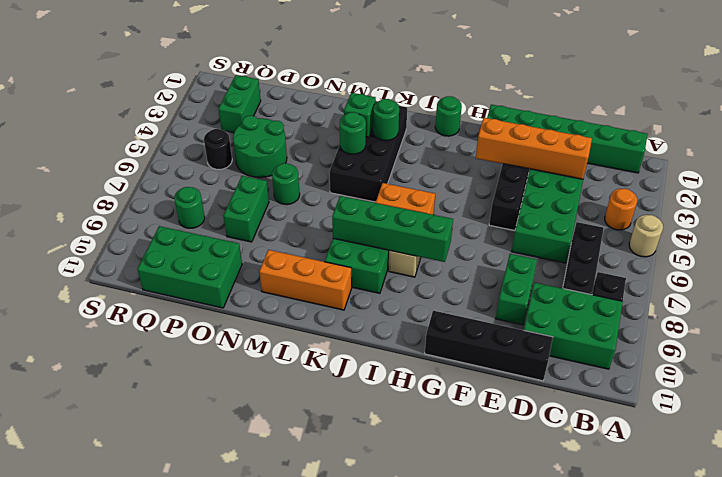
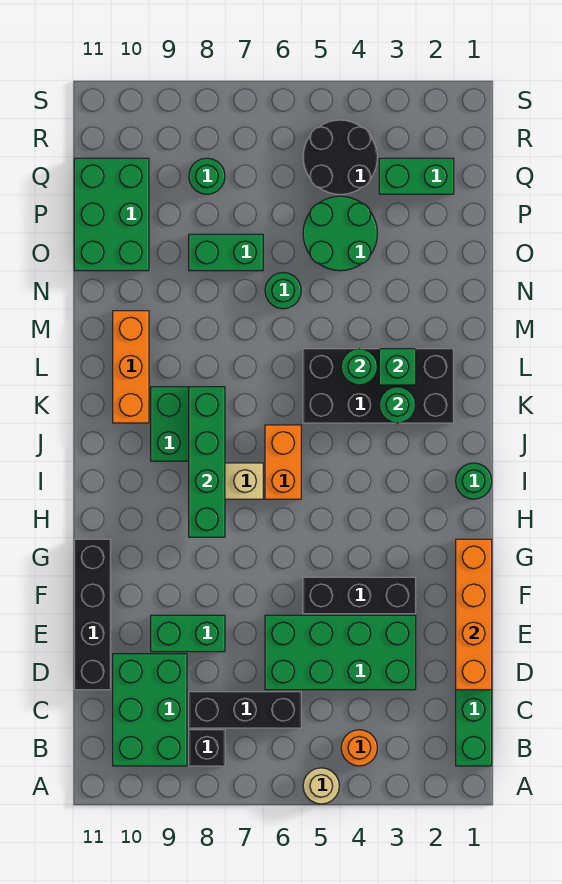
orange 1x4 brick [476,118,592,179] -> orange 1x4 brick moved to [456,539,492,690]
black 1x1 round brick [204,129,232,170] -> black 2x2 round brick [303,120,377,194]

